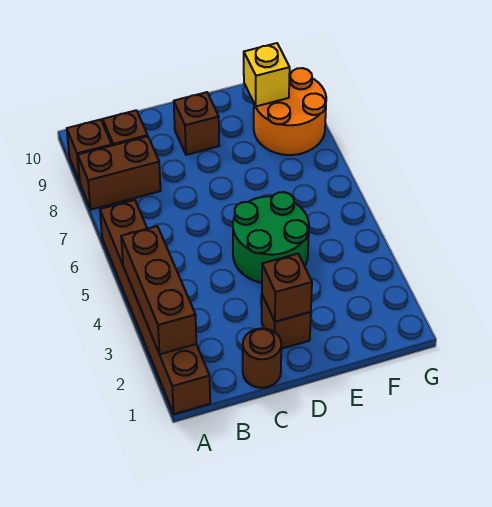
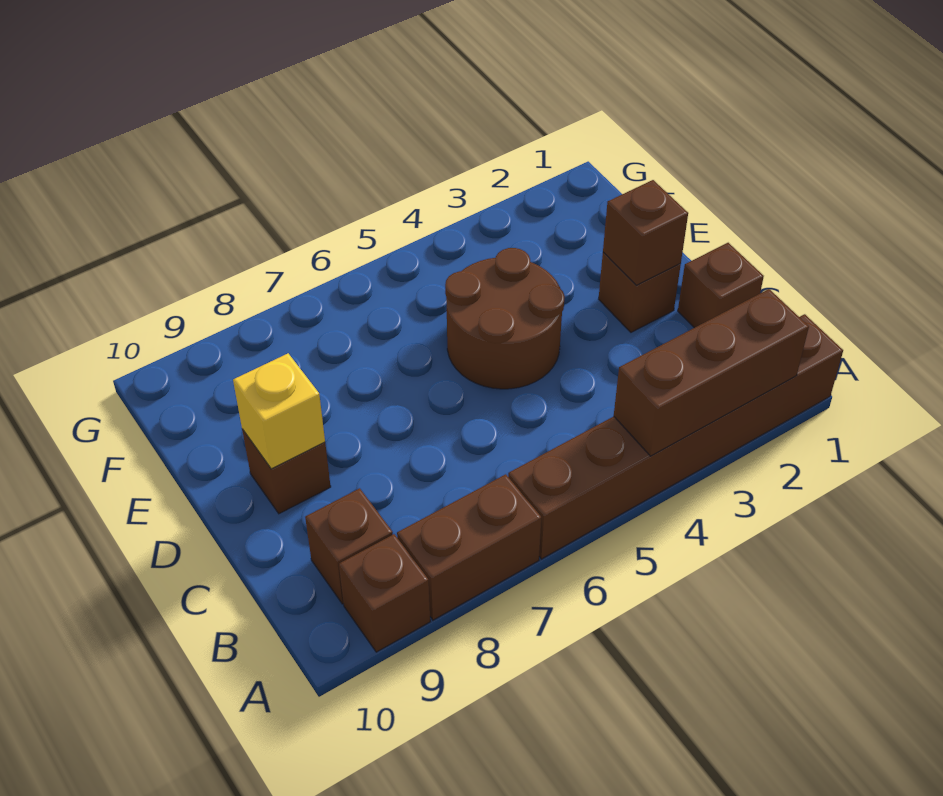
brown 1x2 brick [78,136,161,210] -> brown 1x2 brick turned to [397,474,541,620]
brown 1x1 round brick [243,328,281,388] -> brown 1x1 brick [678,243,764,328]
green 2x2 round brick [233,192,309,283] -> brown 2x2 round brick [445,248,565,389]
orange 2x2 round brick [254,68,326,155] -> none
yellow 1x1 brick [244,43,290,106] -> yellow 1x1 brick moved to [233,353,325,469]

